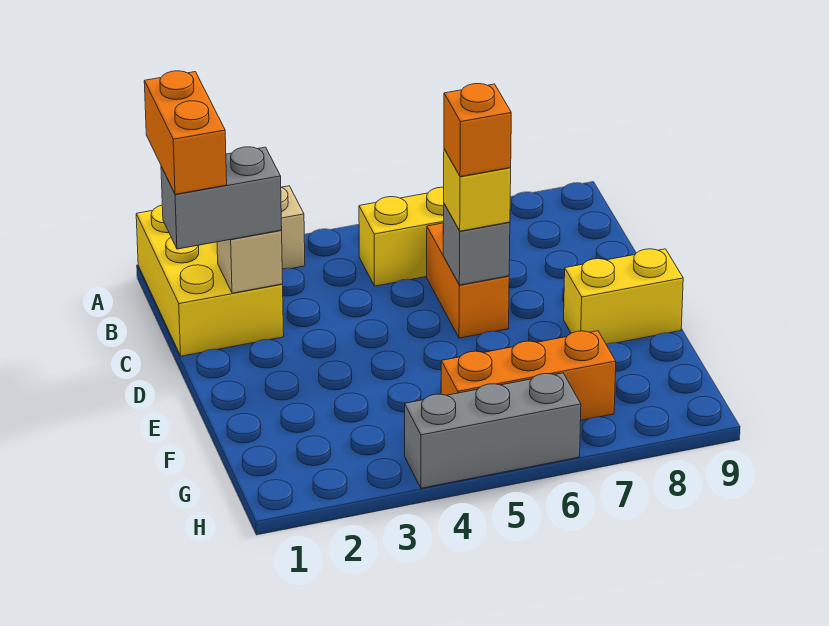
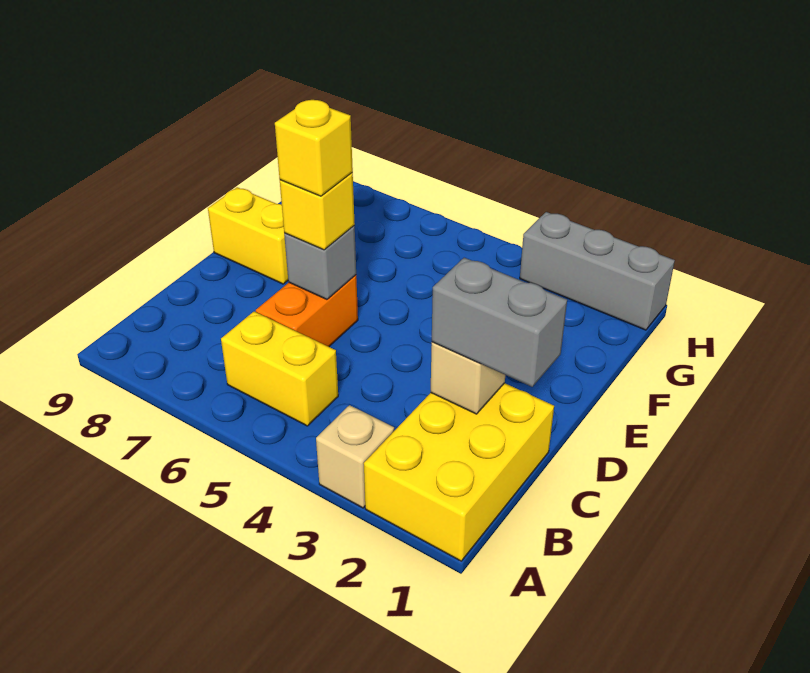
orange 1x2 brick [144,71,227,194] -> none
orange 1x1 brick [444,84,511,177] -> yellow 1x1 brick [275,100,353,196]
orange 1x3 brick [441,331,616,420] -> none
grey 1x3 brick [405,373,581,488] -> grey 1x3 brick moved to [520,212,675,330]

